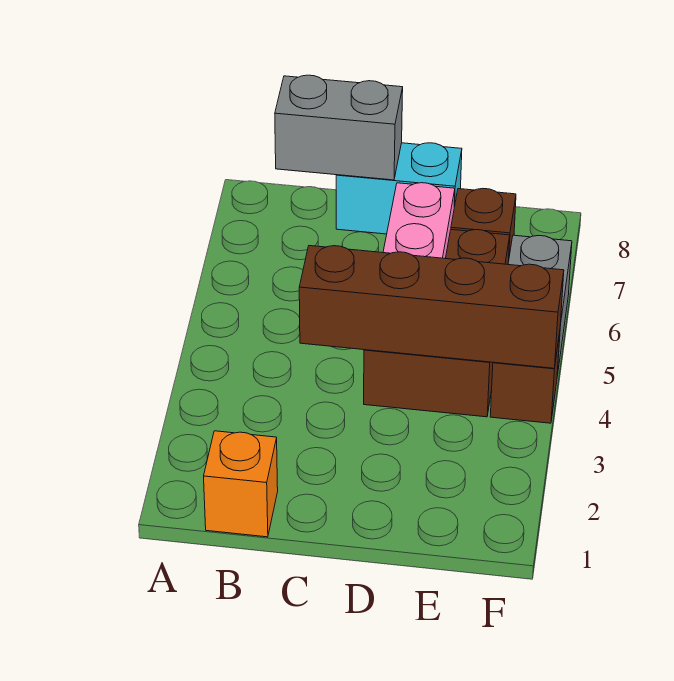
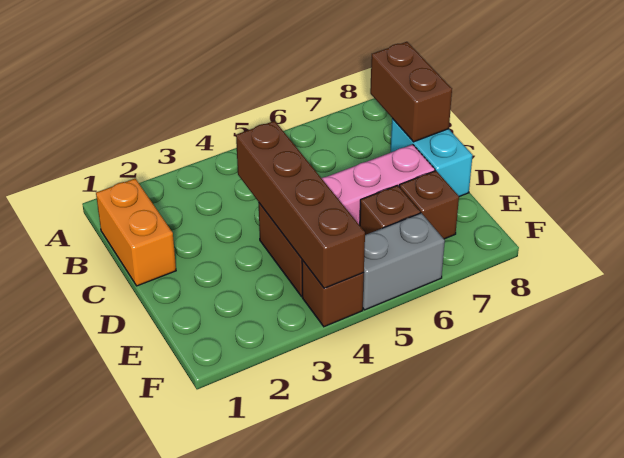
orange 1x1 brick [204,431,278,537] -> orange 1x2 brick [96,179,176,286]
grey 1x2 brick [275,75,403,180] -> brown 1x2 brick [370,42,452,142]

